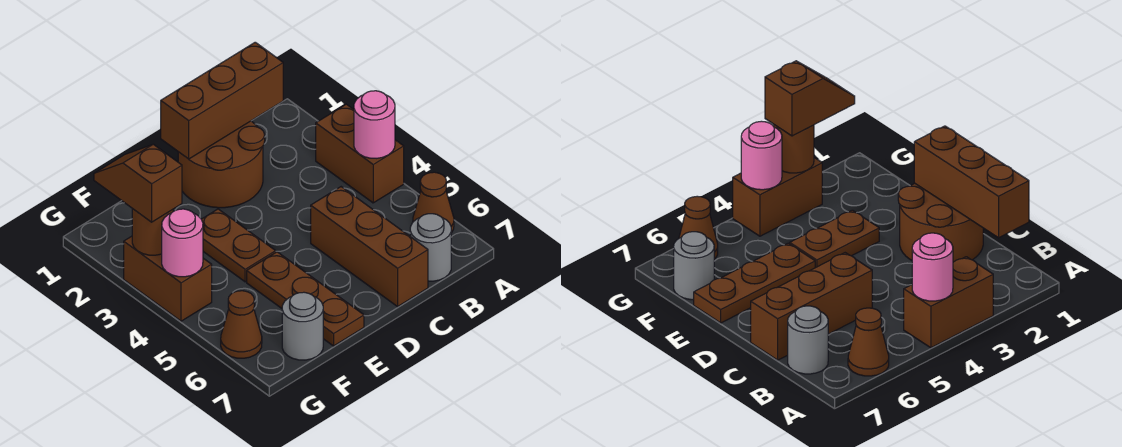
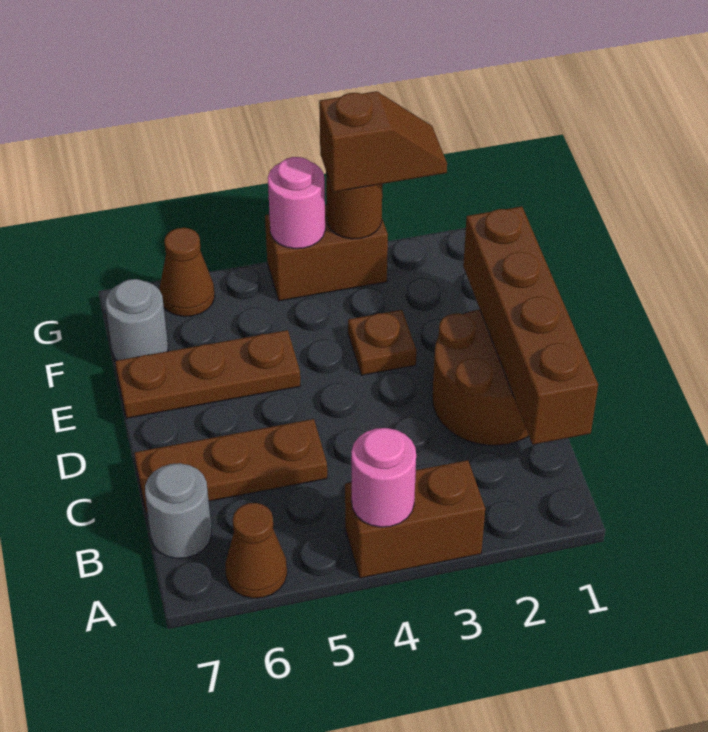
brown 1x3 brick [161,42,283,159] -> brown 1x4 brick [463,207,598,445]
brown 1x3 brick [311,187,428,307] -> brown 1x3 plate [134,419,327,513]
brown 1x2 plate [201,209,276,282] -> brown 1x1 plate [348,310,416,375]

